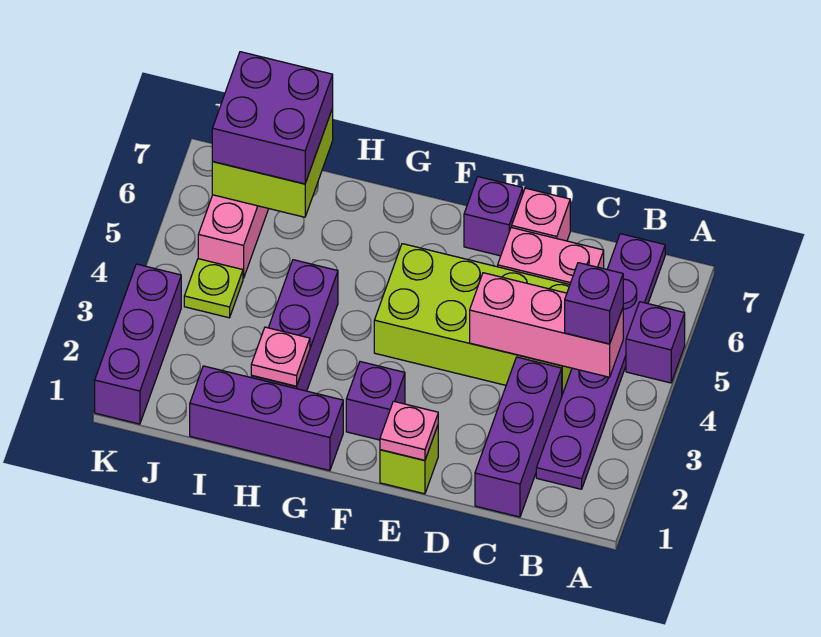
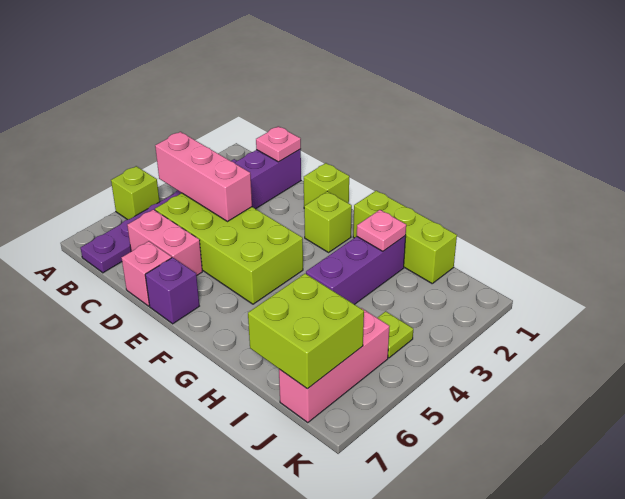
purple 1x1 brick [626,302,685,383] -> lime 1x1 brick [111,166,160,220]
purple 1x1 brick [565,263,623,344] -> none
pink 1x1 plate [380,401,438,460] -> pink 1x1 plate moved to [256,126,301,162]
purple 1x1 brick [346,362,405,440] -> lime 1x1 brick [304,191,352,252]
purple 1x3 brick [190,366,343,471] -> lime 1x3 brick [353,191,457,283]
purple 2x2 brick [212,52,333,184] -> none
purple 1x3 brick [95,264,181,424] -> none

